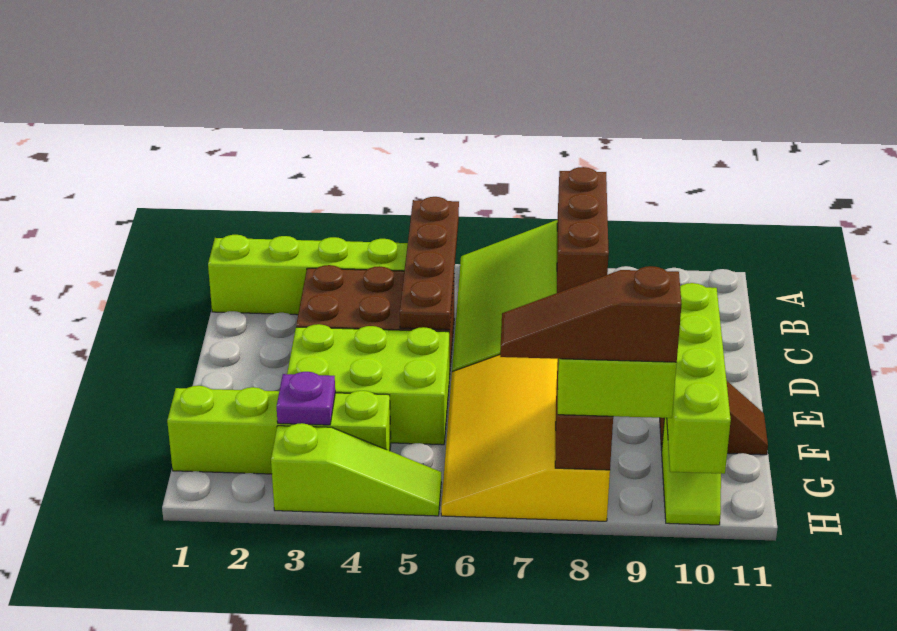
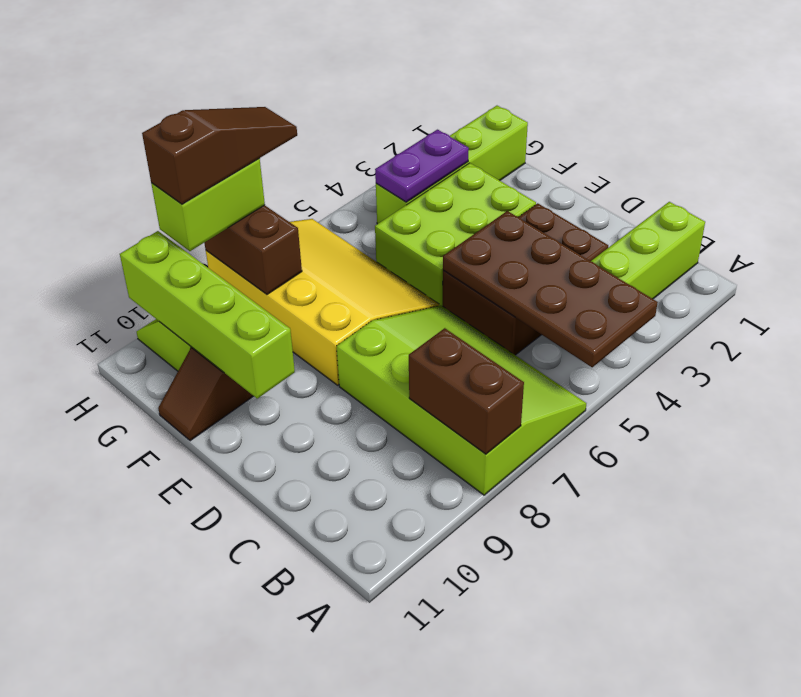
brown 1x4 plate [400,197,459,330] -> brown 2x4 plate [443,211,658,367]
brown 1x3 brick [557,167,609,293] -> brown 1x2 brick [409,328,524,454]
purple 1x1 plate [277,372,335,425] -> purple 1x2 plate [375,130,469,202]
lime 1x3 slope [271,423,441,516] -> none

